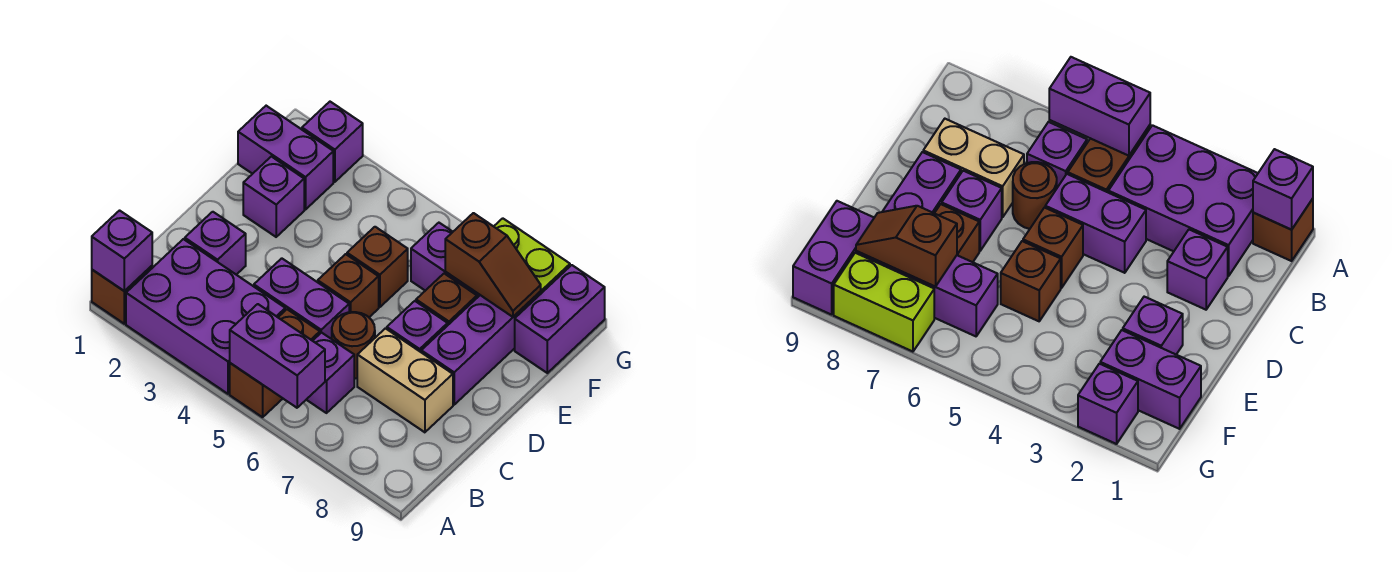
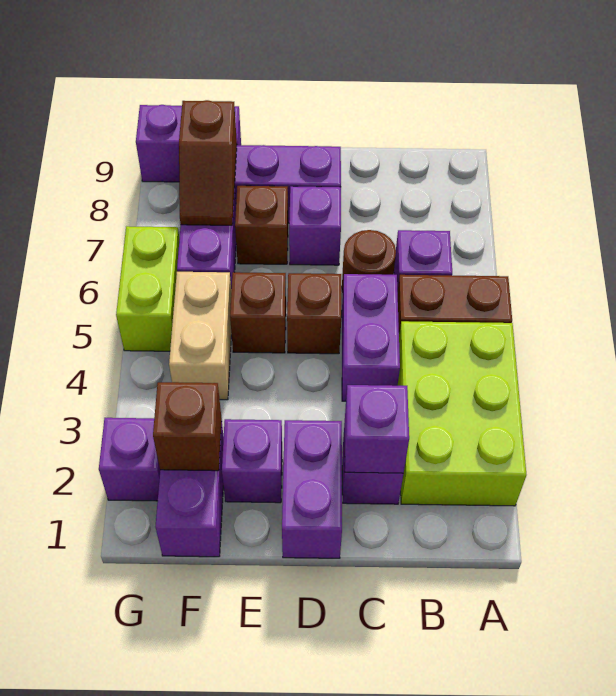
brown 1x1 brick [92,266,152,324] -> brown 1x1 brick moved to [153,382,222,471]
purple 1x1 brick [92,211,152,291] -> purple 1x1 brick moved to [345,385,409,473]
purple 2x3 brick [126,239,285,394] -> lime 2x3 brick [398,321,526,506]
purple 1x2 brick [230,304,325,408] -> purple 1x2 brick moved to [282,420,342,558]
tan 1x2 brick [357,328,453,432] -> tan 1x2 brick moved to [169,272,231,400]
brown 1x2 slope [445,213,541,317] -> brown 1x2 slope turned to [179,100,237,225]
lime 1x2 brick [494,218,570,293] -> lime 1x2 brick moved to [116,226,179,351]

